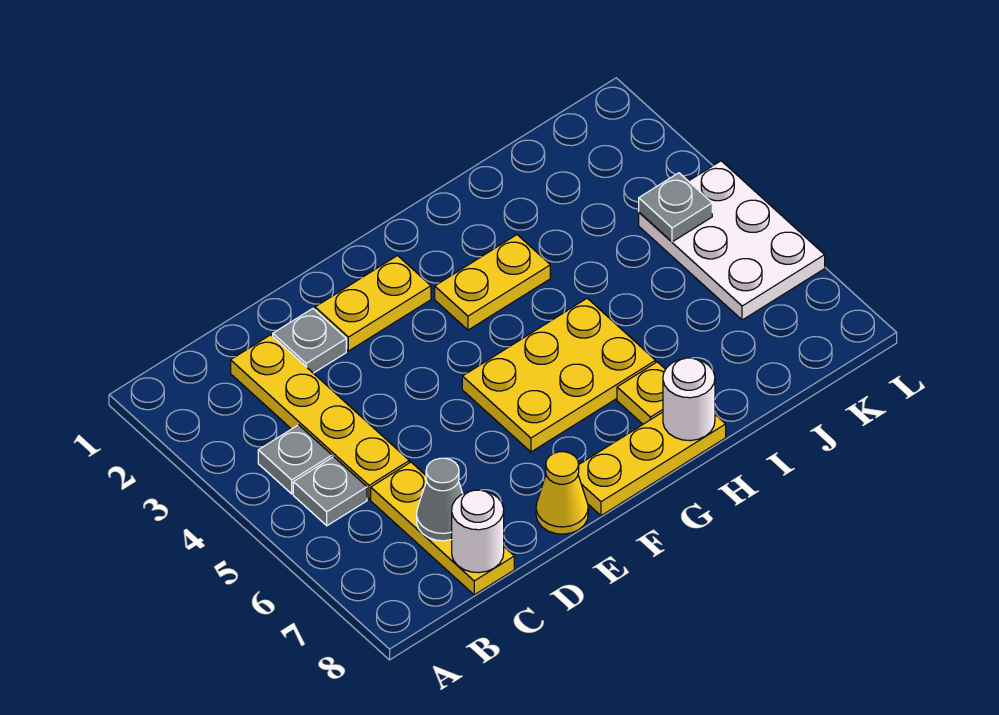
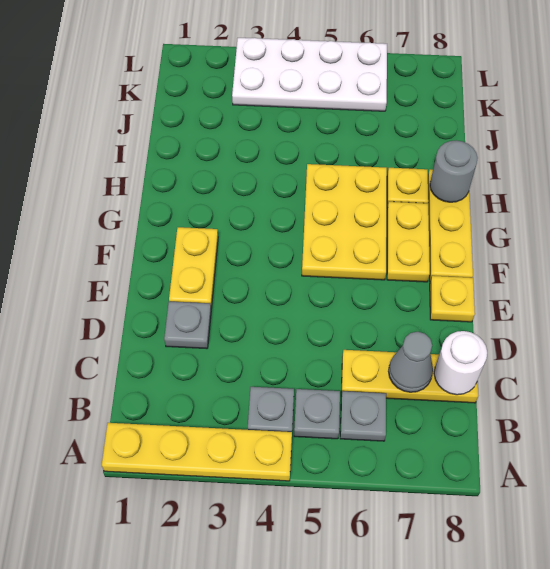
yellow 1x4 plate [231,335,409,499] -> yellow 1x4 plate moved to [102,423,292,481]
yellow 1x1 cone [536,452,588,534] -> yellow 1x1 plate [430,276,475,322]
yellow 1x2 plate [435,235,550,330] -> yellow 1x2 plate moved to [387,202,430,282]
white 1x1 round brick [663,358,715,441] -> grey 1x1 round brick [430,140,478,202]
white 2x3 plate [639,161,825,320] -> white 2x4 plate [232,38,387,111]
grey 1x1 plate [639,173,712,242] -> grey 1x1 plate moved to [340,391,386,441]

